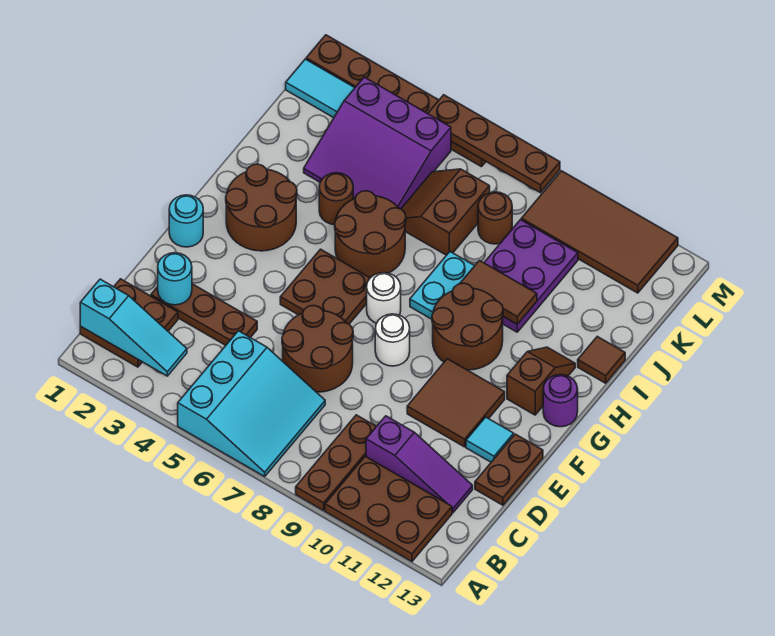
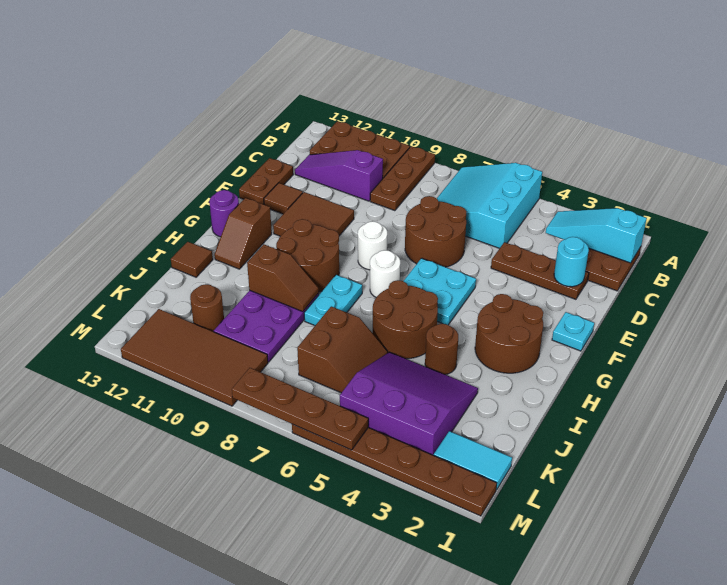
cyan 1x1 tile [466,417,514,462] -> brown 1x1 tile [264,183,303,214]
cyan 1x1 round brick [169,195,203,247] -> cyan 1x1 plate [552,312,594,351]
brown 2x2 plate [280,249,370,324] -> cyan 2x2 plate [404,258,476,325]
brown 1x2 tile [460,261,537,324] -> brown 1x2 slope [247,244,319,312]
brown 1x1 round brick [478,192,512,244] -> brown 1x1 round brick moved to [190,284,224,332]

